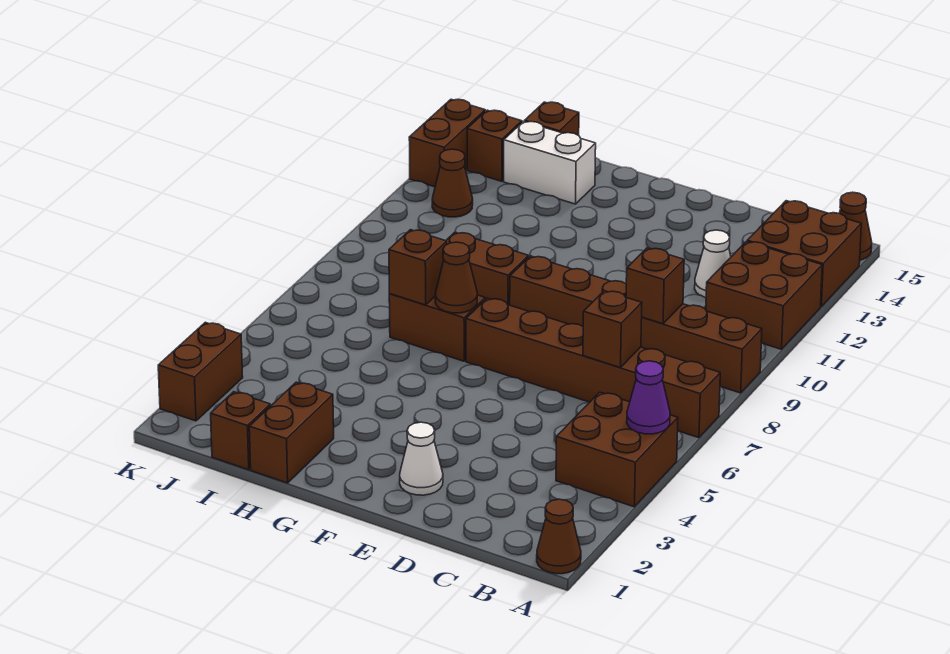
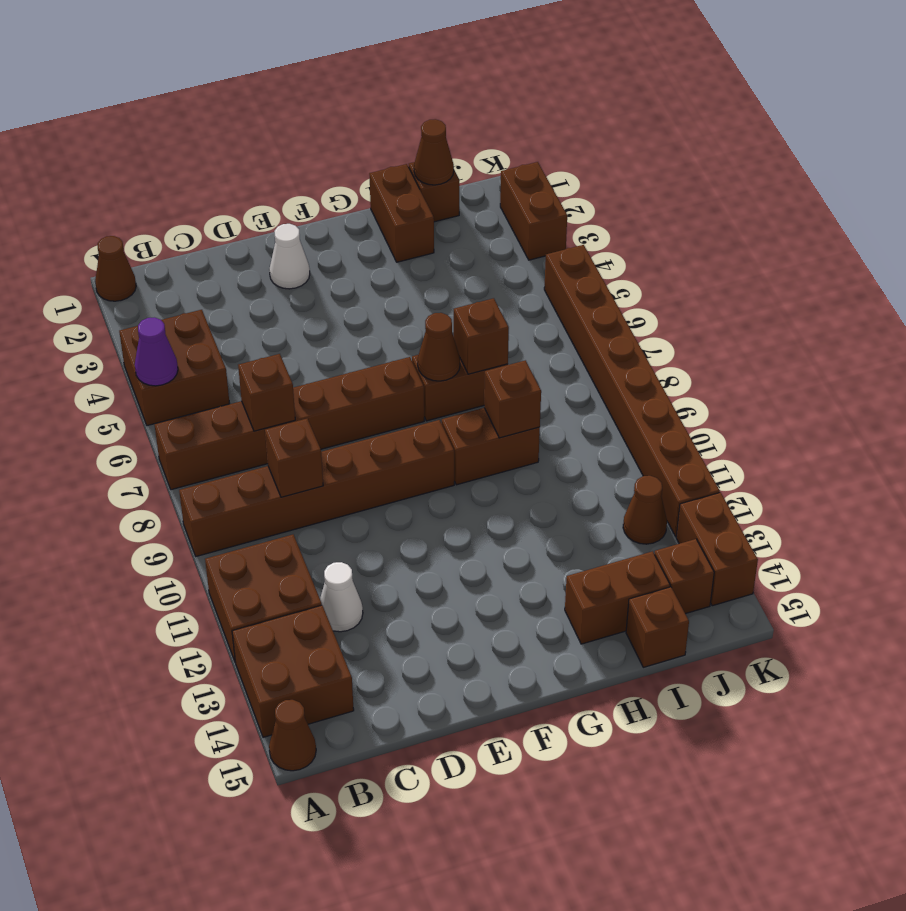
none -> brown 1x1 brick [484,360,541,438]
white 1x2 brick [504,121,596,204] -> brown 1x2 brick [565,551,670,644]
none -> brown 1x1 cone [414,119,454,185]
none -> brown 1x8 brick [544,245,720,537]

